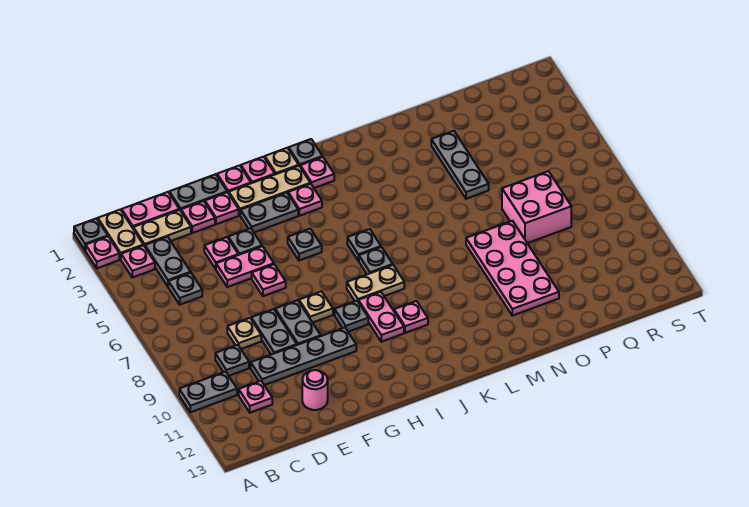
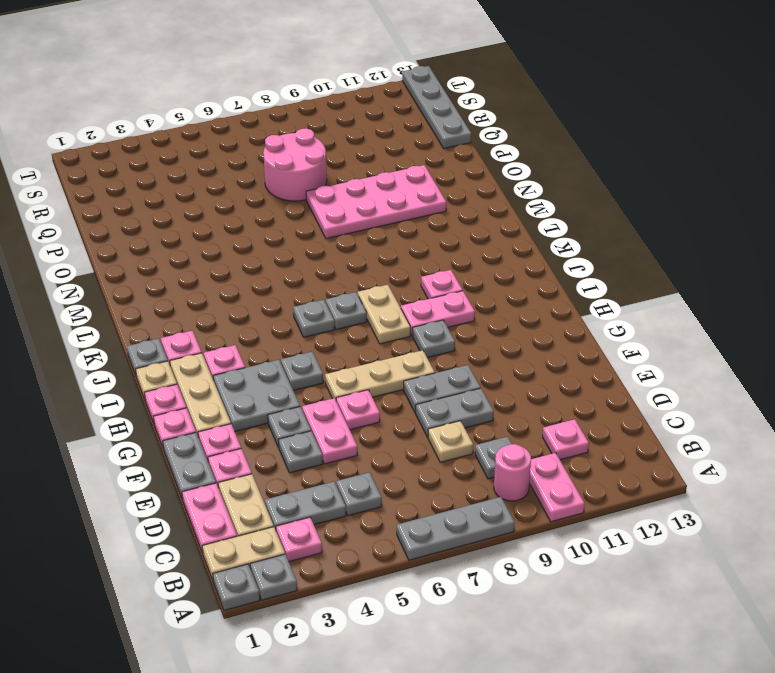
pink 1x1 plate [86,237,119,268] -> grey 1x1 plate [250,554,297,600]
grey 1x2 plate [179,372,237,412] -> pink 1x2 plate [529,453,585,522]
grey 1x4 plate [251,328,356,385] -> grey 1x4 plate moved to [402,66,471,149]
pink 1x1 plate [204,237,238,269] -> grey 1x1 plate [279,431,323,473]
pink 1x1 round brick [302,370,328,410] -> pink 1x1 round brick moved to [494,444,531,501]
grey 1x2 plate [240,193,298,233] -> grey 2x2 plate [213,360,300,431]
tan 1x1 plate [299,291,333,323] -> tan 1x3 plate [325,350,435,400]
grey 1x3 plate [431,131,489,199] -> grey 1x3 plate moved to [397,497,515,560]
pink 2x2 brick [502,171,571,243] -> pink 2x2 round brick [263,128,327,201]

